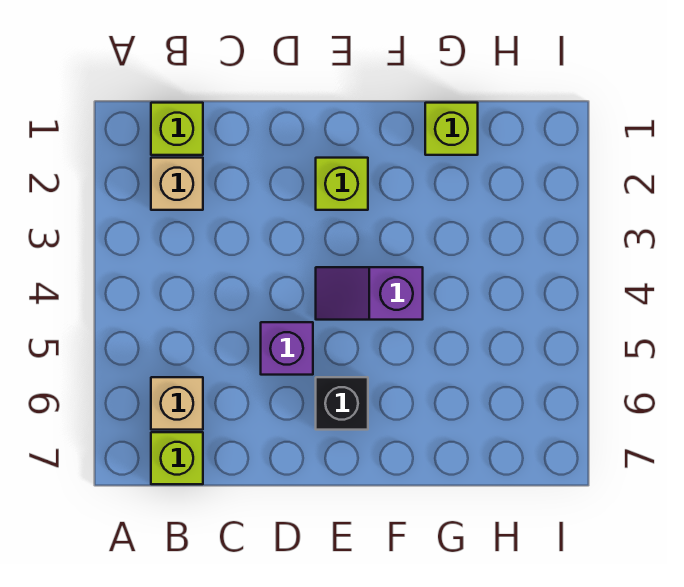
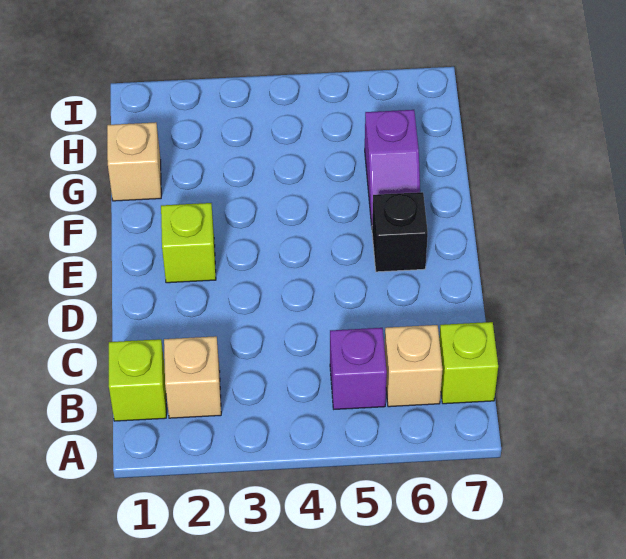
purple 1x1 brick [261,322,313,375] -> purple 1x1 brick moved to [330,328,387,409]
purple 1x2 slope [316,267,423,320] -> purple 1x2 slope moved to [365,110,420,226]
lime 1x1 brick [425,103,478,155] -> tan 1x1 brick [107,122,161,201]

